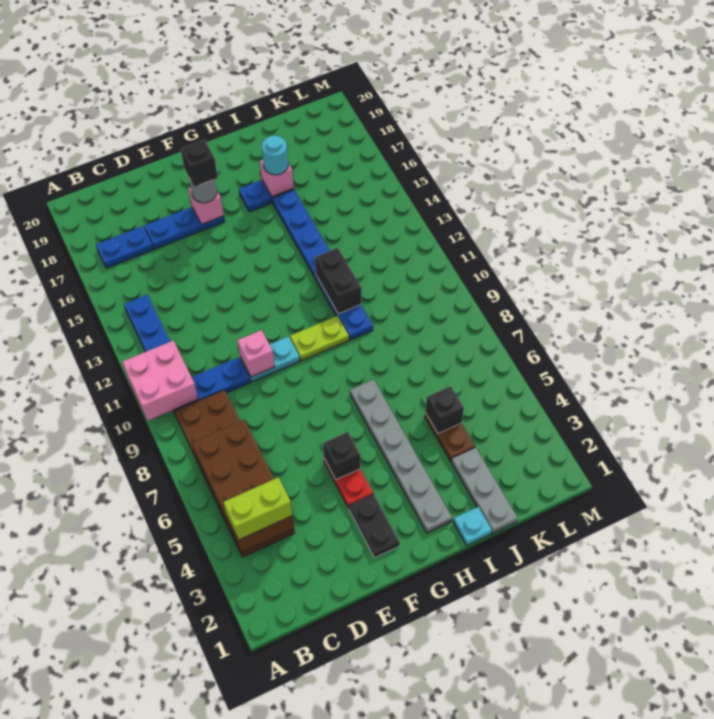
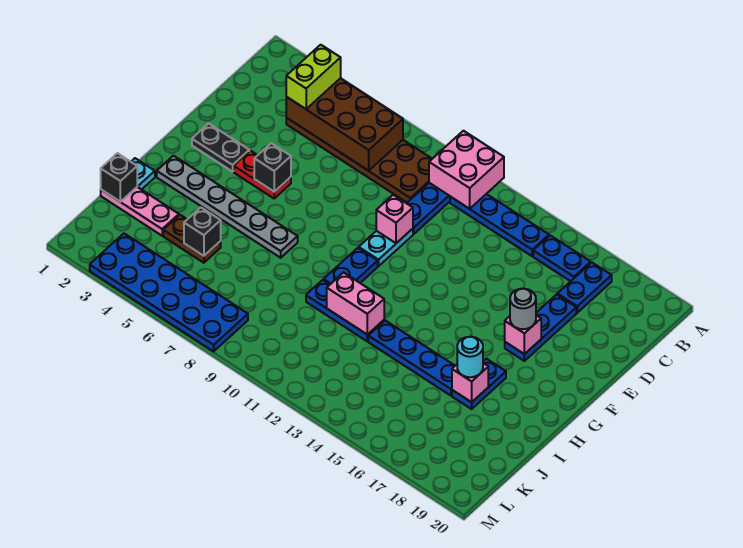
none -> blue 1x2 plate [533,235,591,281]
black 1x1 brick [181,140,218,187] -> black 1x1 brick moved to [101,153,137,202]
lime 1x2 plate [290,316,349,361] -> blue 1x2 plate [323,248,378,284]
black 1x2 brick [315,248,361,314] -> pink 1x2 brick [327,273,384,335]
grey 1x3 plate [451,447,518,533] -> pink 1x3 plate [101,187,179,236]
none -> blue 2x6 plate [90,234,248,351]

